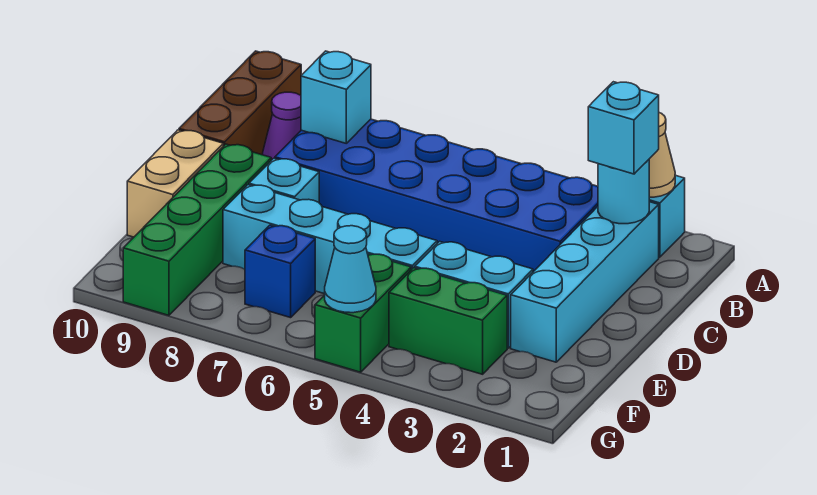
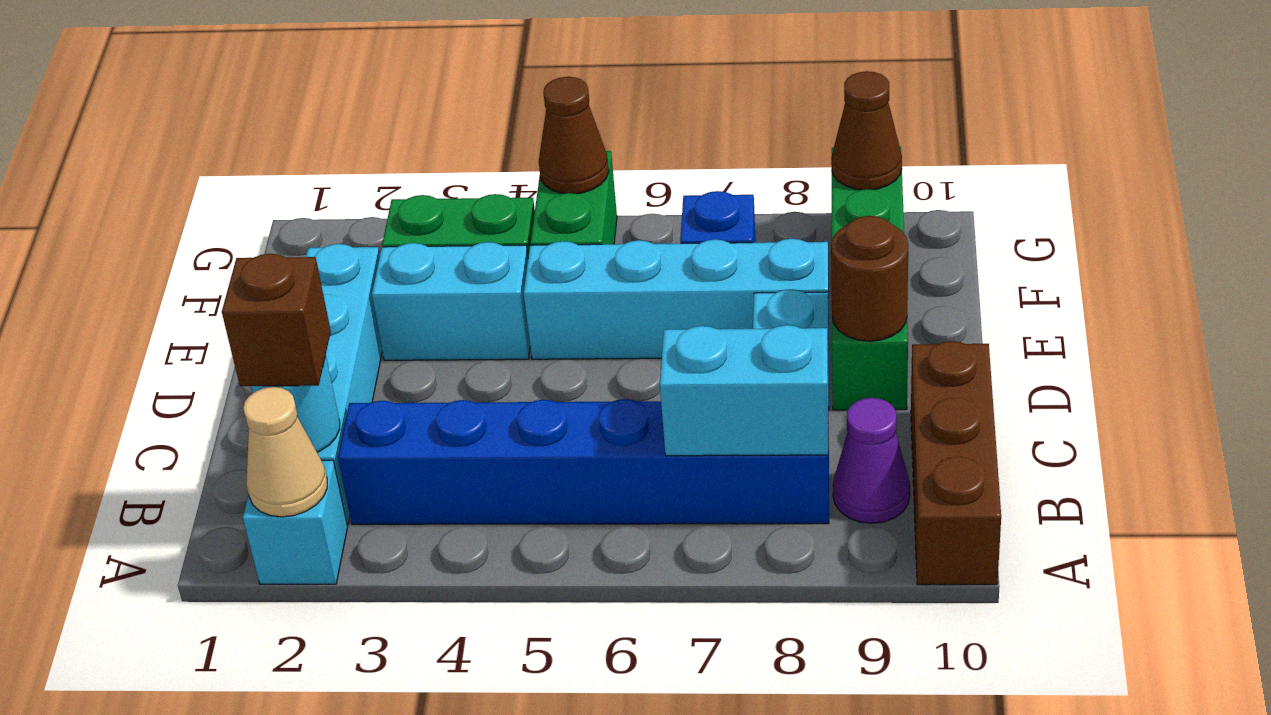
cyan 1x1 brick [588,82,659,174] -> brown 1x1 brick [222,254,331,386]
blue 2x6 brick [275,119,598,272] -> blue 1x6 brick [338,399,829,524]
cyan 1x1 brick [301,51,371,143] -> cyan 1x2 brick [660,325,828,456]
none -> brown 1x1 round brick [831,216,908,341]
tan 1x2 brick [127,130,223,237] -> none
cyan 1x1 cone [325,226,376,313] -> brown 1x1 cone [539,77,609,194]
none -> brown 1x1 cone [831,71,902,190]

